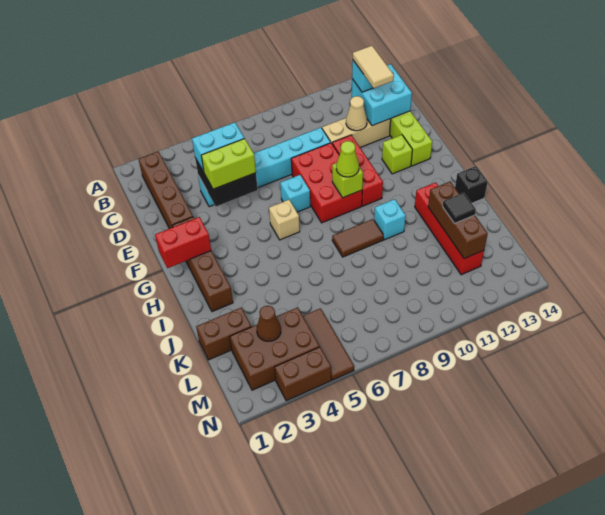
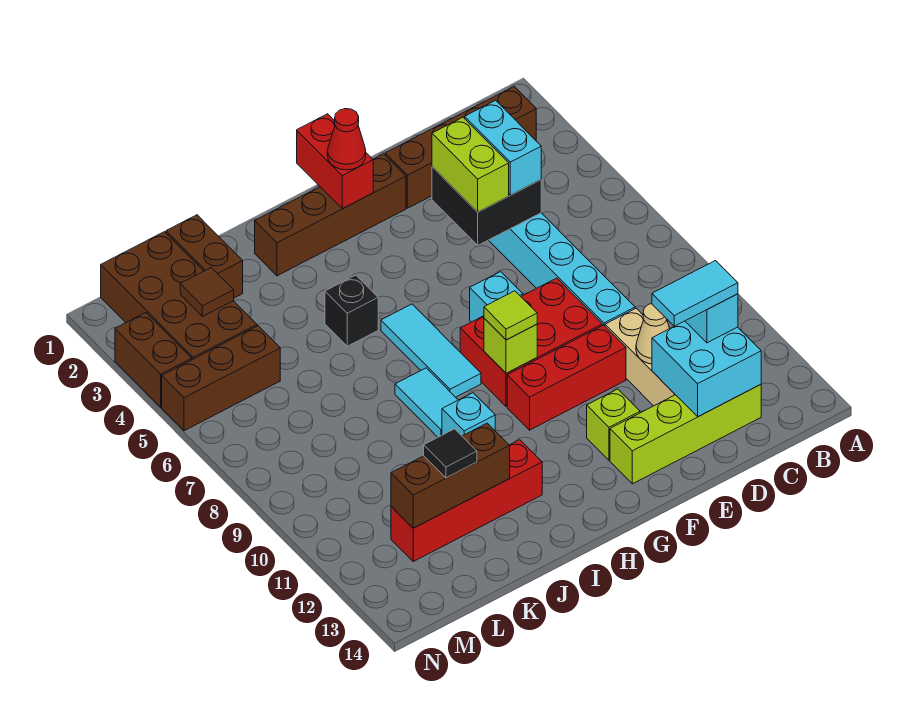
tan 1x2 tile [353,46,394,88] -> cyan 1x2 tile [652,261,738,326]
none -> red 1x1 cone [327,109,366,170]
tan 1x1 brick [269,200,300,240] -> none
lime 1x1 cone [336,141,359,177] -> lime 1x1 tile [484,291,537,340]
none -> cyan 1x3 tile [381,304,481,397]
brown 1x2 tile [332,219,384,257] -> cyan 1x2 tile [395,368,458,437]
black 1x1 brick [455,166,488,203] -> black 1x1 brick moved to [325,275,378,346]
brown 2x3 brick [230,307,320,390] -> brown 2x4 brick [101,232,257,360]
brown 1x1 cone [257,306,281,341] -> brown 1x1 tile [180,268,234,317]
brown 1x3 tile [303,308,354,380] -> brown 1x3 brick [162,326,280,431]

